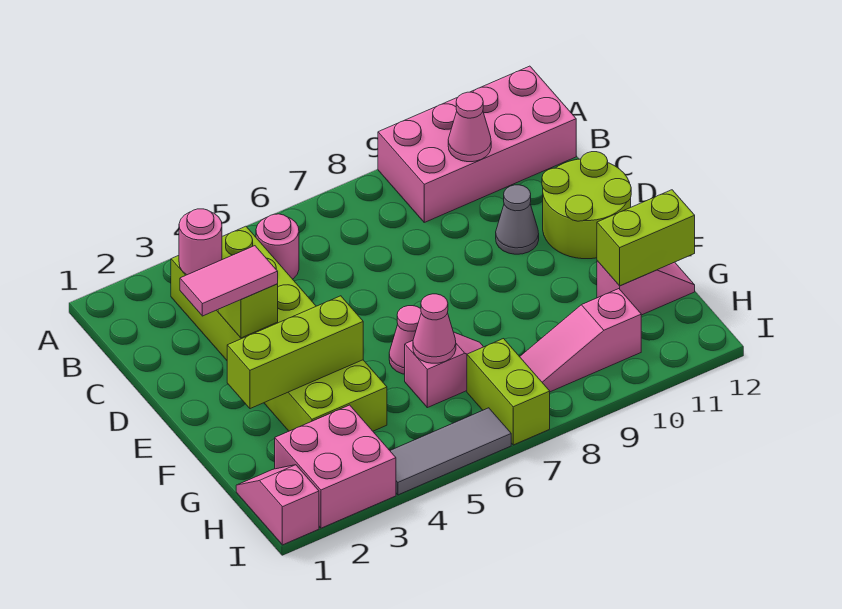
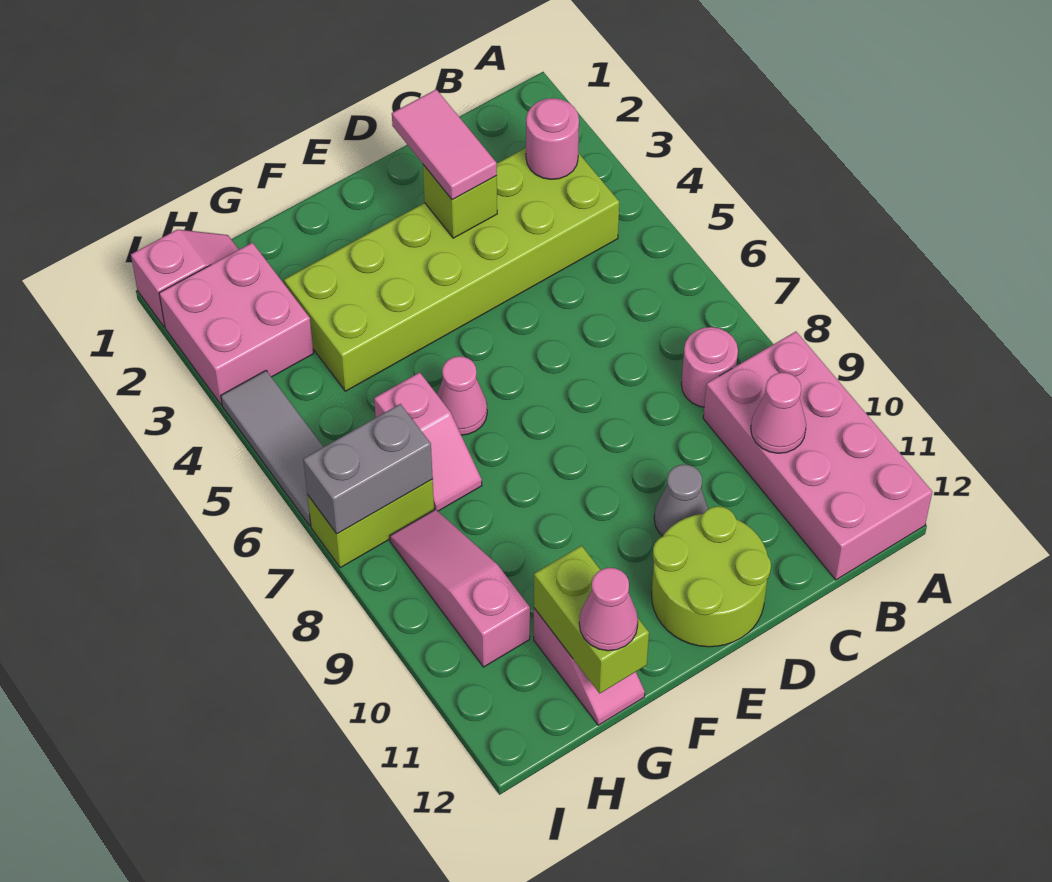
pink 1x1 round brick [256,214,299,279] -> pink 1x1 round brick moved to [681,327,738,407]
lime 1x3 brick [227,296,363,409] -> none
pink 1x1 cone [413,294,456,363] -> pink 1x1 cone moved to [579,568,638,651]
none -> grey 1x2 brick [303,404,433,534]

